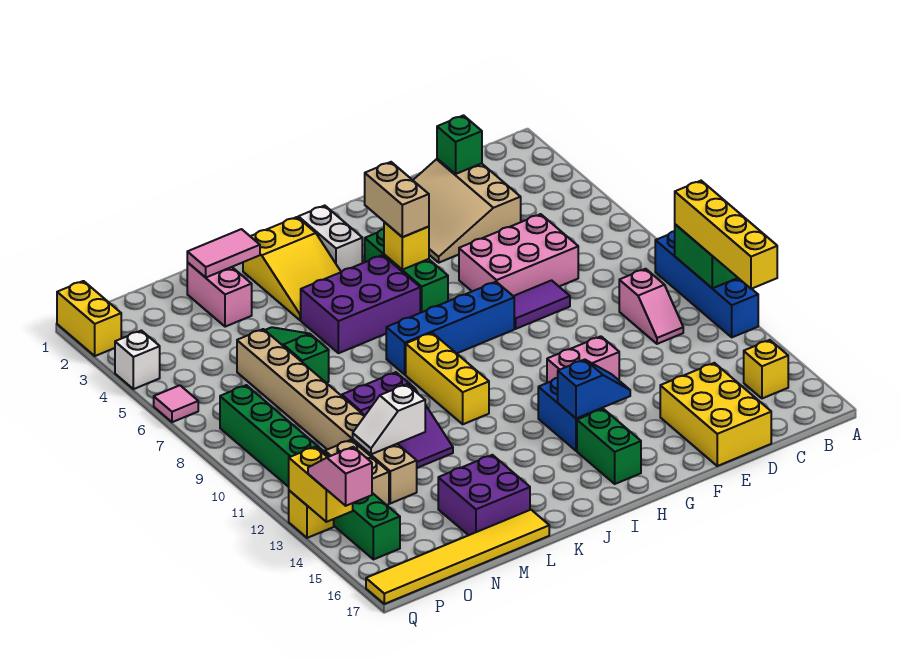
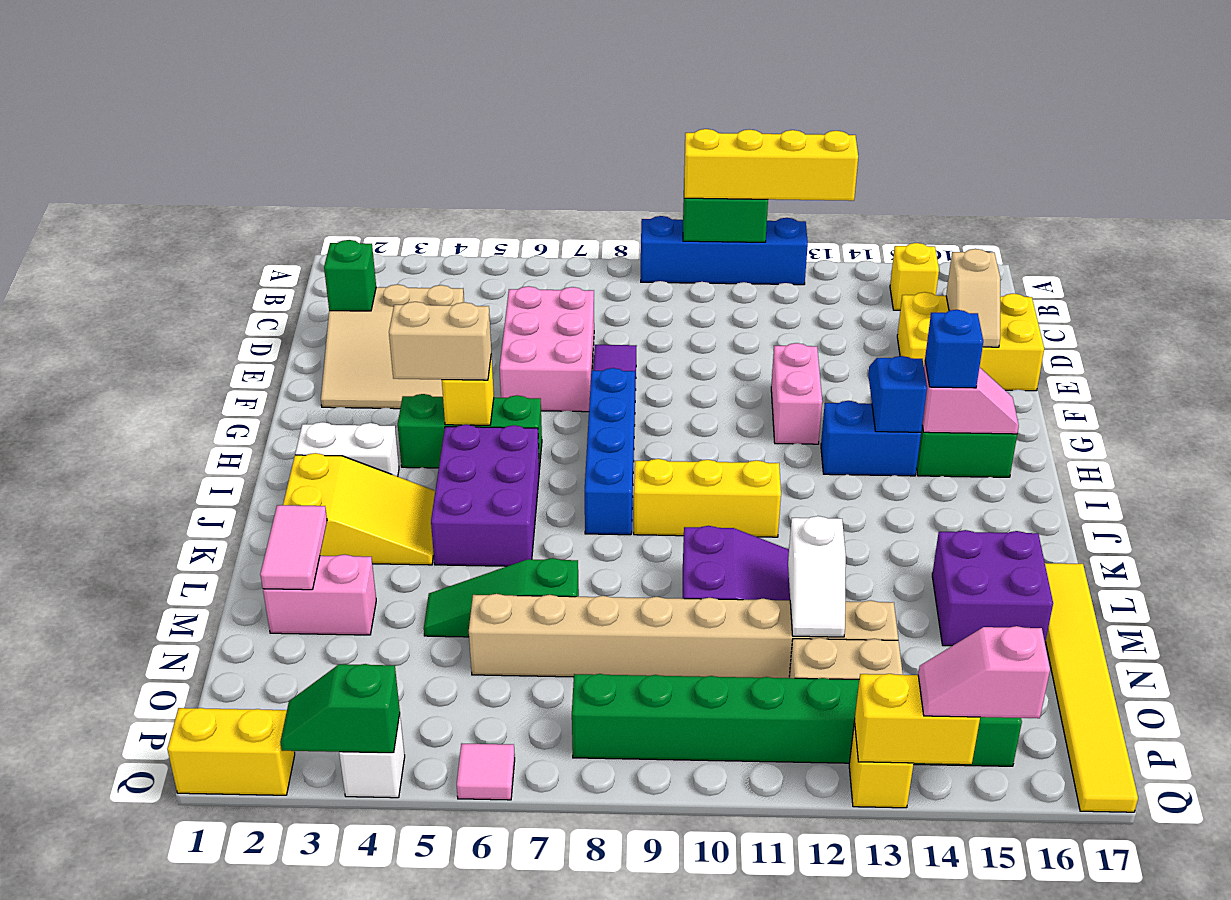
pink 1x2 slope [619,269,683,344] -> pink 1x2 slope moved to [922,362,1019,434]
none -> tan 1x2 slope [946,249,1000,347]
none -> blue 1x1 brick [925,310,983,388]
none -> green 1x2 slope [280,664,400,753]

